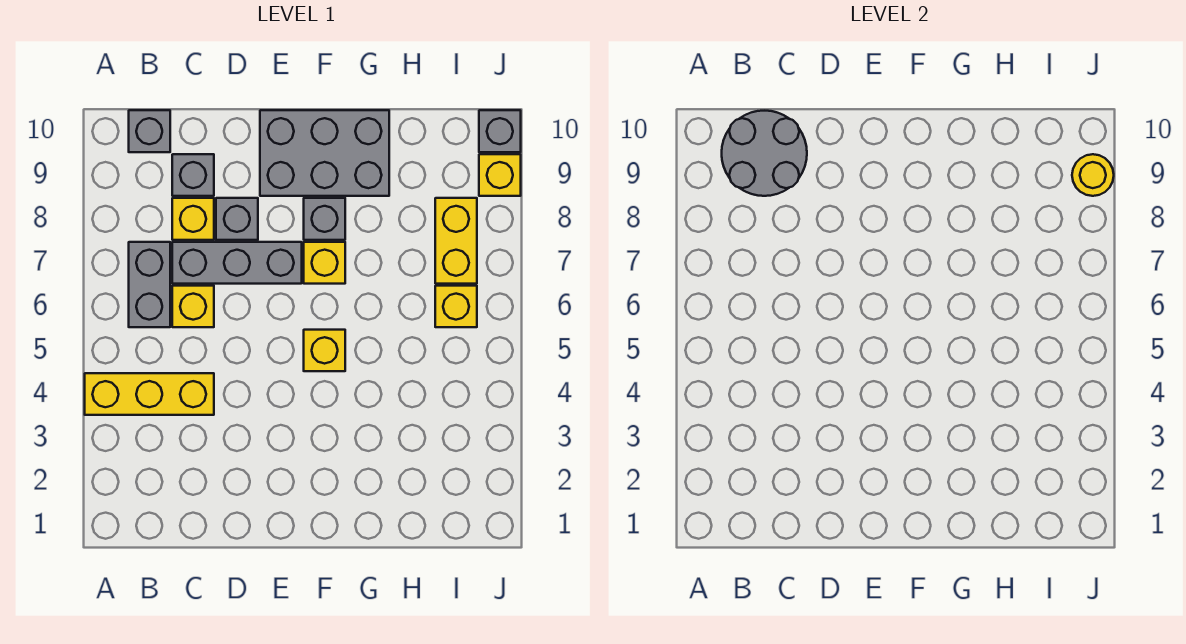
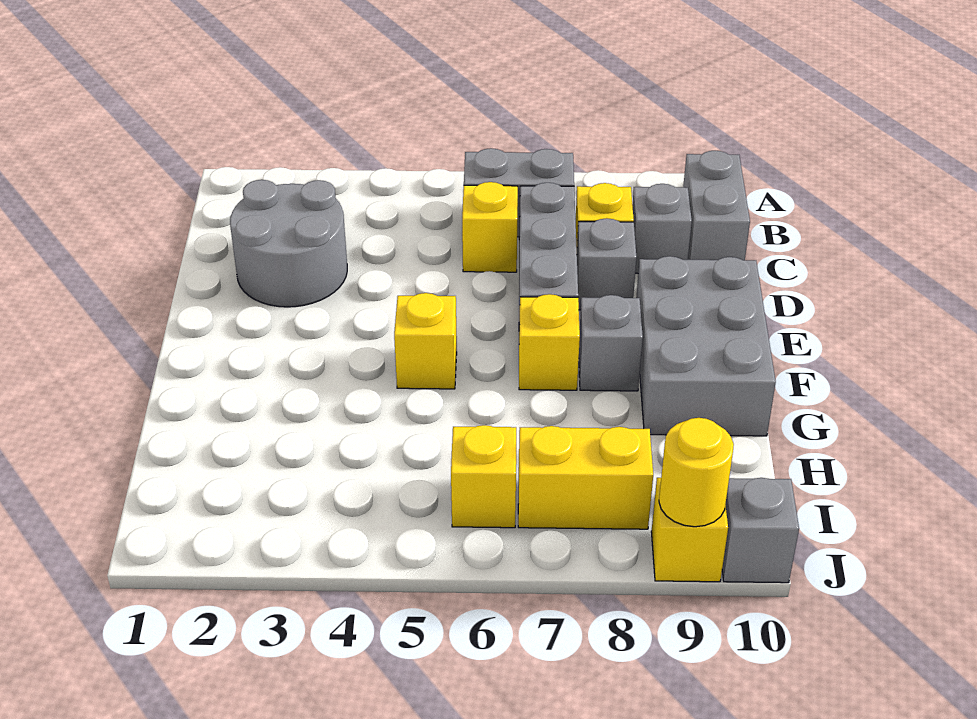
yellow 1x3 brick [85,373,214,415] -> none
grey 2x2 round brick [722,111,807,196] -> grey 2x2 round brick moved to [230,180,347,307]
grey 1x1 brick [129,110,170,152] -> grey 1x2 brick [683,151,750,260]

